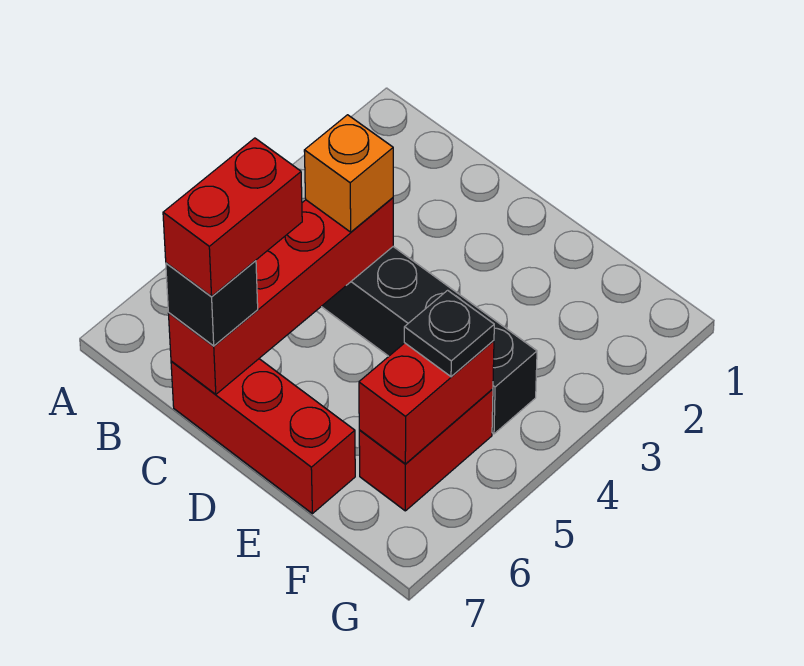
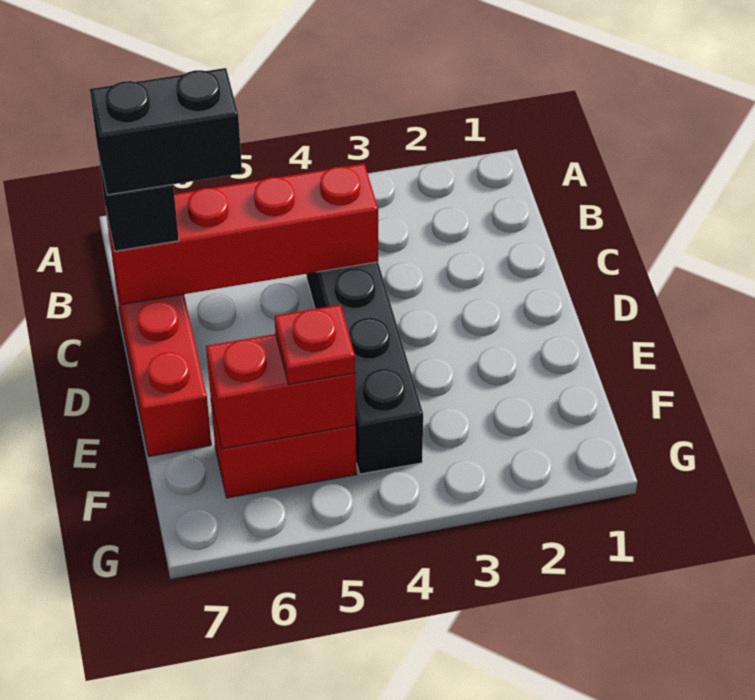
orange 1x1 brick [304,115,393,232] -> none
red 1x2 brick [163,138,302,296] -> black 1x2 brick [90,68,242,195]
black 1x1 plate [404,290,494,377] -> red 1x1 plate [275,305,355,384]

